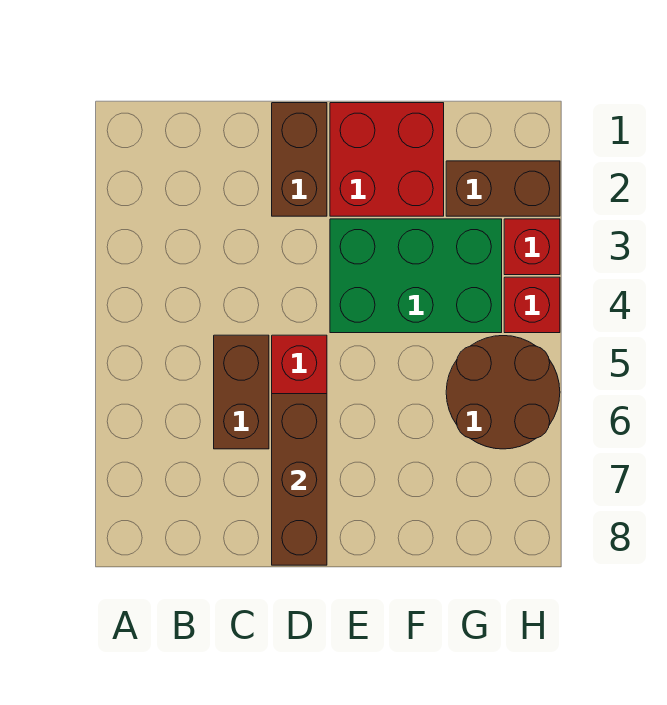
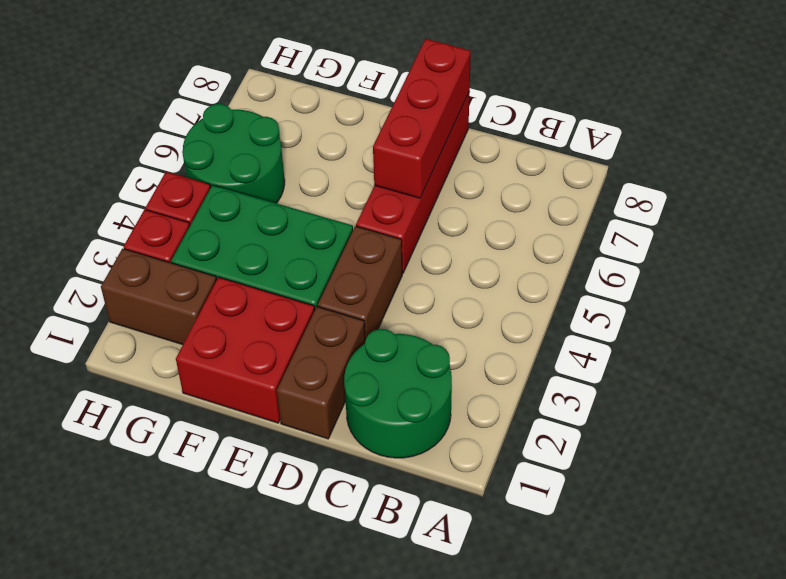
none -> green 2x2 round brick [344,329,452,458]
brown 1x2 brick [214,335,269,449] -> brown 1x2 brick moved to [318,226,402,341]
brown 1x3 brick [272,394,327,565] -> red 1x3 brick [373,39,471,198]
brown 2x2 round brick [446,336,560,449] -> green 2x2 round brick [182,104,285,203]

